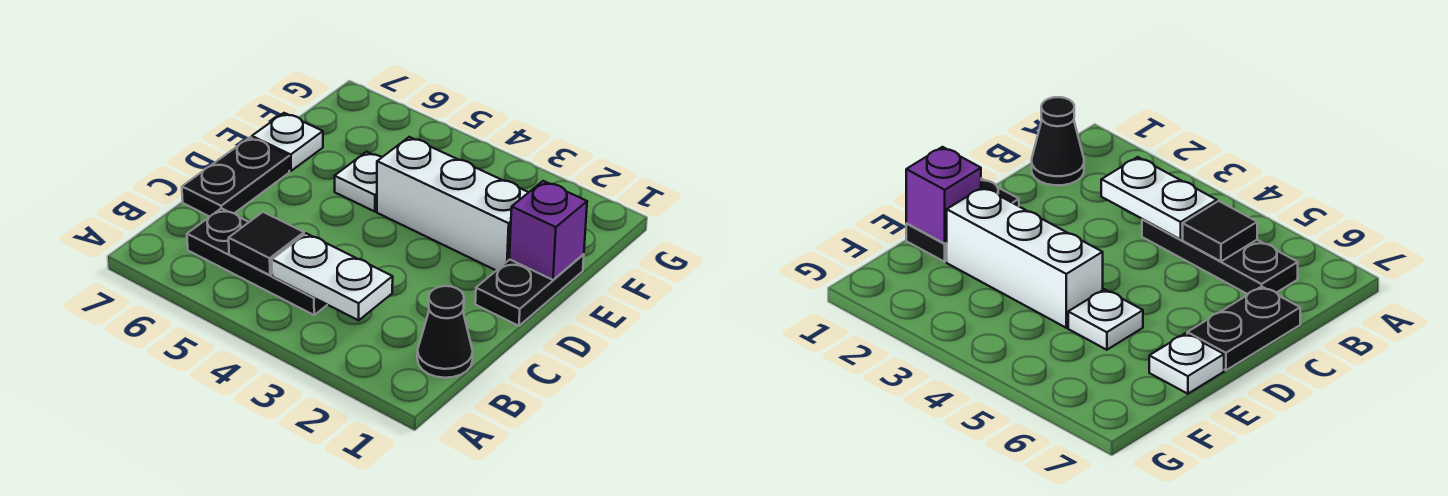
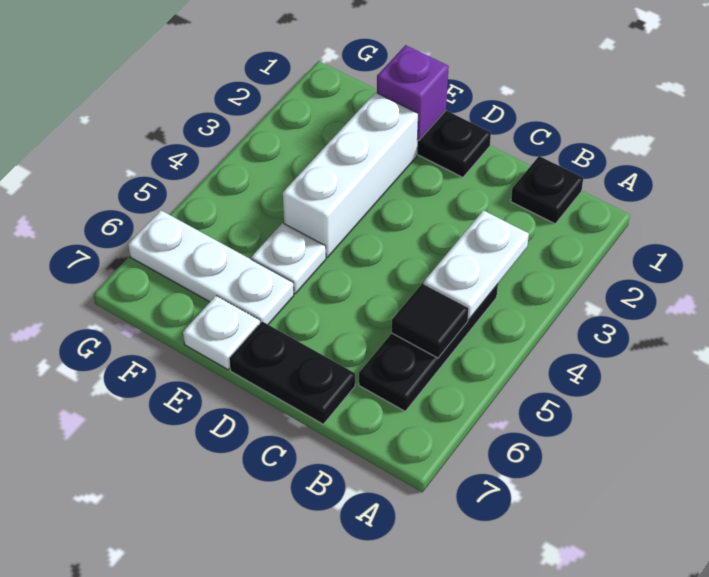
black 1x1 cone [417,286,473,378] -> black 1x1 plate [511,156,583,224]
none -> white 1x3 plate [128,210,294,324]

